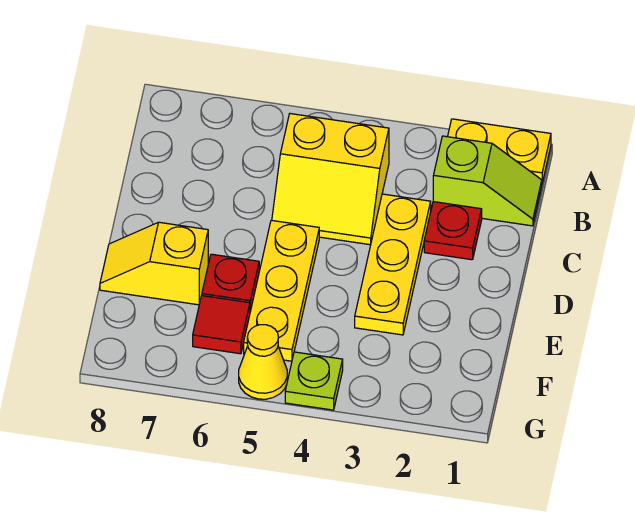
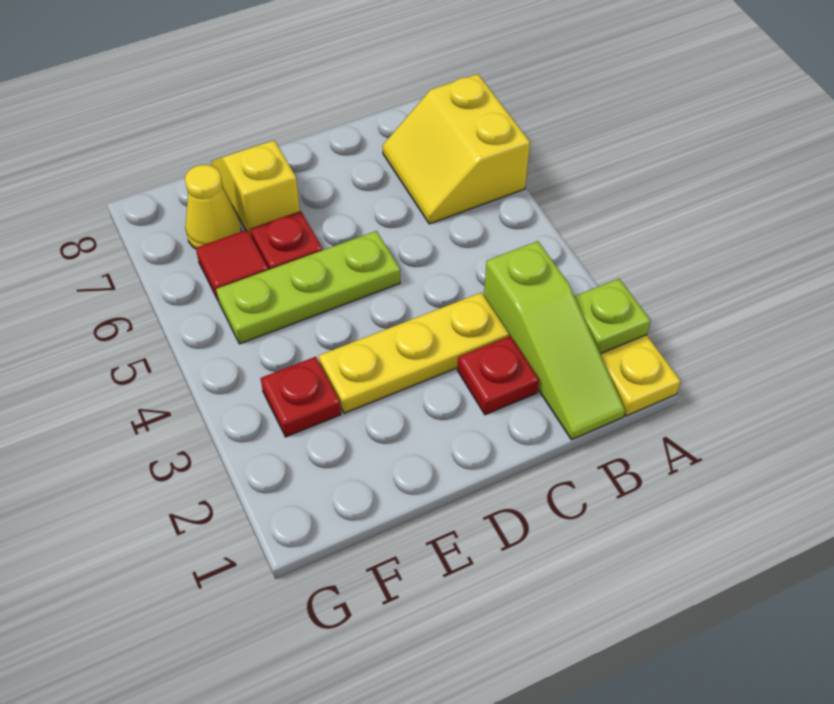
lime 1x2 slope [433,136,542,226] -> lime 1x3 slope [484,241,625,440]
yellow 2x2 slope [272,114,389,245] -> yellow 2x2 slope moved to [383,74,530,224]
yellow 1x3 plate [244,220,319,361] -> lime 1x3 plate [216,231,400,344]
none -> red 1x1 plate [261,357,341,437]
lime 1x1 plate [285,352,343,410] -> lime 1x1 plate moved to [574,279,651,354]
yellow 1x1 cone [239,325,287,399] -> yellow 1x1 cone moved to [185,165,241,249]

